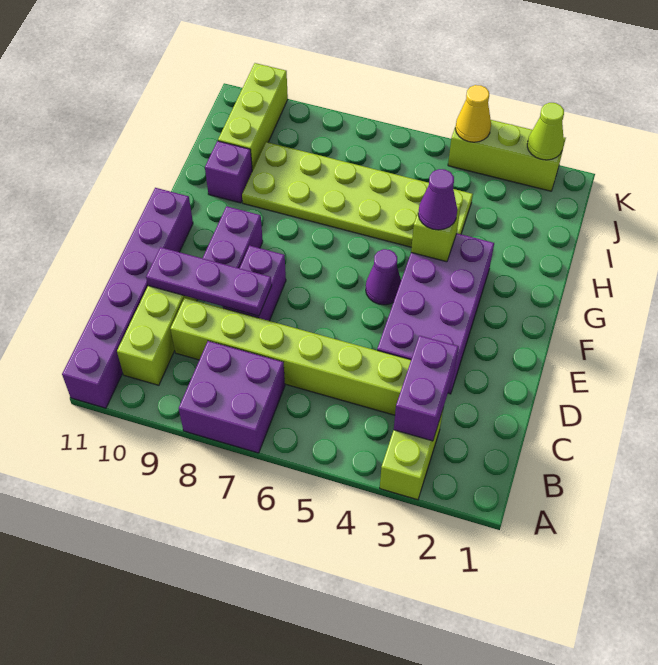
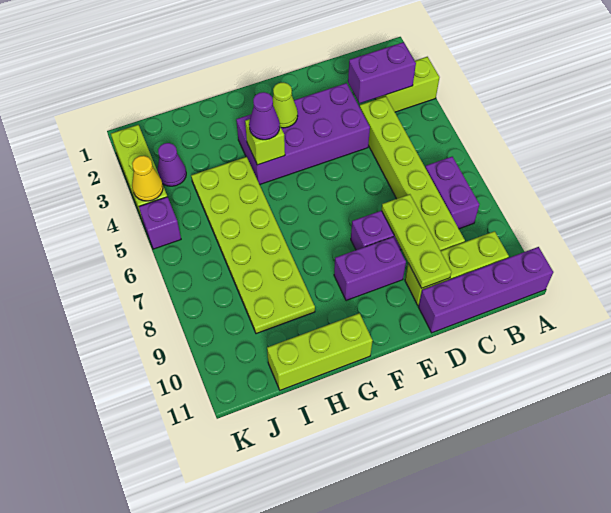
purple 2x2 brick [179,341,285,453] -> purple 1x2 brick [425,157,479,229]
purple 1x6 brick [62,188,193,408] -> purple 1x4 brick [418,247,553,333]
purple 1x3 plate [146,247,272,316] -> lime 1x3 plate [381,194,451,288]
purple 1x1 cone [366,249,401,305] -> purple 1x1 cone moved to [157,143,186,186]
purple 1x1 brick [205,141,252,203] -> purple 1x1 brick moved to [139,197,181,249]
lime 1x3 brick [218,63,288,171] -> lime 1x3 brick moved to [267,313,373,390]
lime 1x1 cone [527,103,564,160] -> lime 1x1 cone moved to [272,82,298,128]

